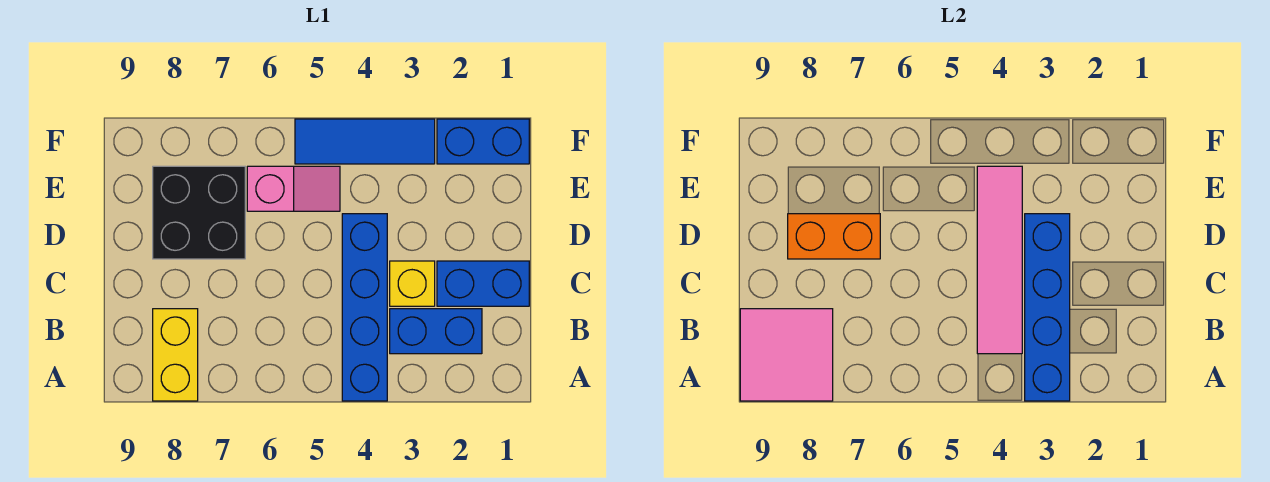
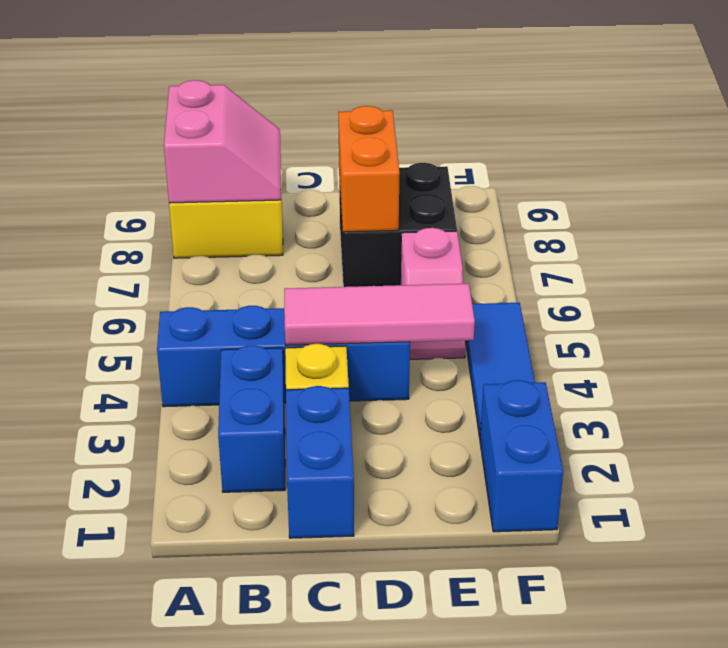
blue 1x4 brick [1025,214,1070,401] -> none
pink 2x2 tile [740,309,833,401] -> pink 2x2 slope [164,80,281,203]
pink 1x4 tile [977,166,1022,354] -> pink 1x3 tile [284,284,475,345]

